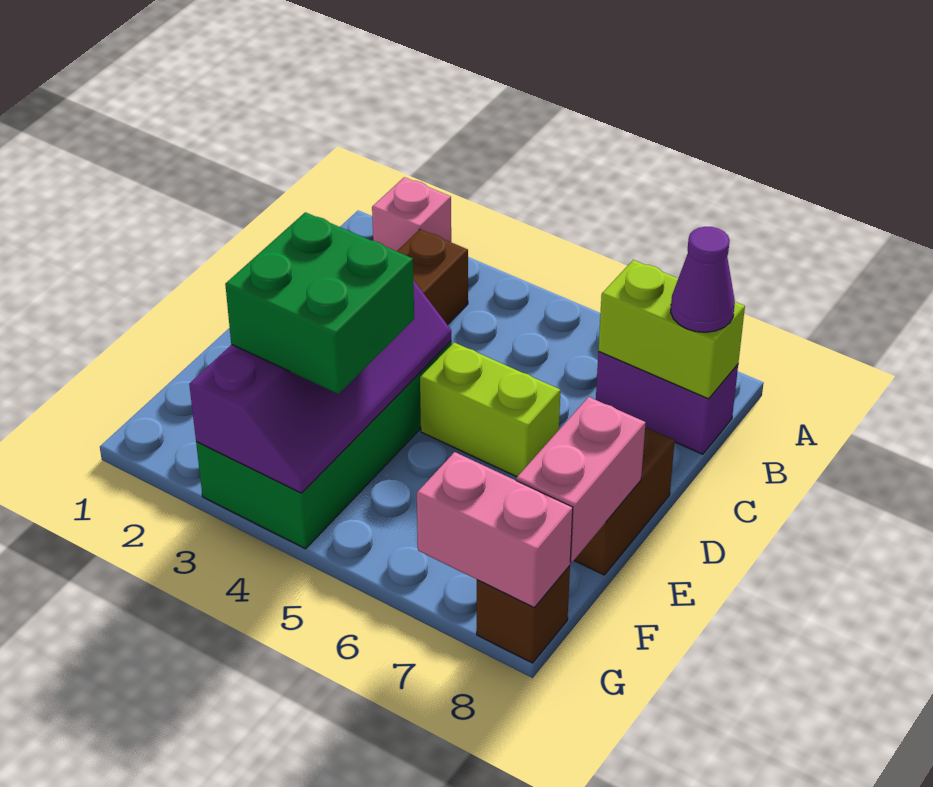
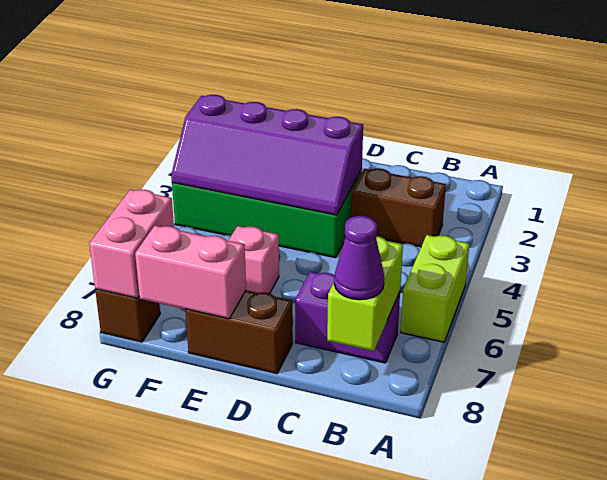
pink 1x1 brick [372,177,451,251] -> pink 1x1 brick moved to [228,226,279,294]
purple 1x2 brick [596,352,738,454] -> purple 1x2 brick turned to [295,272,400,363]
lime 1x2 brick [420,342,560,477] -> lime 1x2 brick moved to [401,235,469,342]
green 2x2 brick [225,212,414,394] -> none

